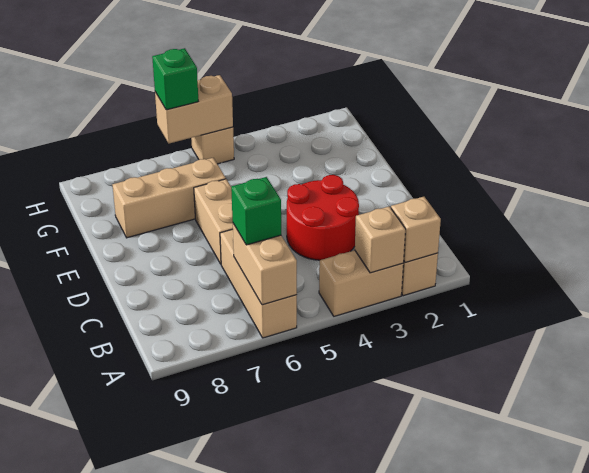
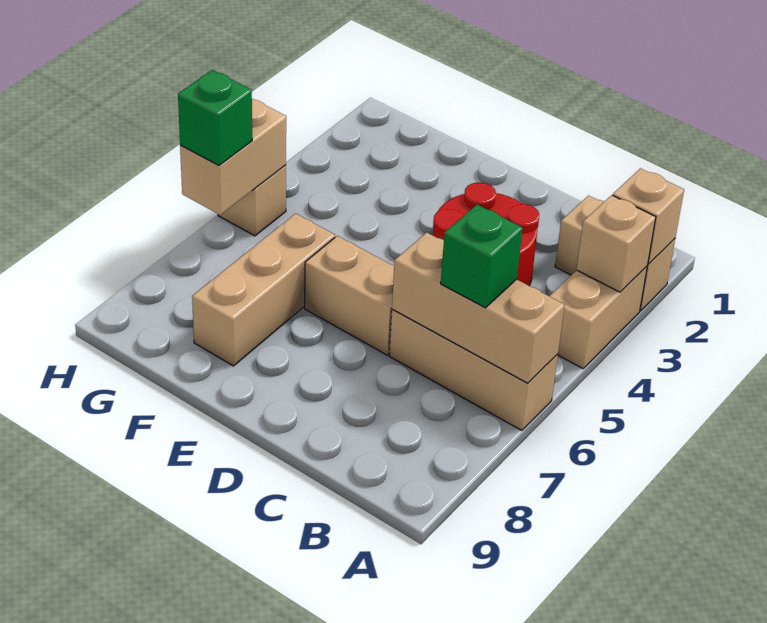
tan 1x2 brick [233,224,297,305] -> tan 1x3 brick [392,232,565,383]

